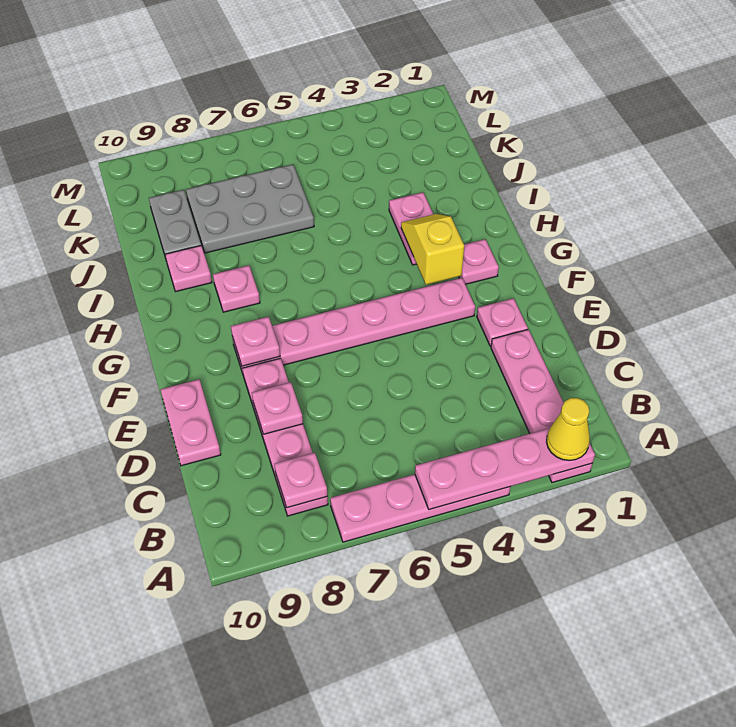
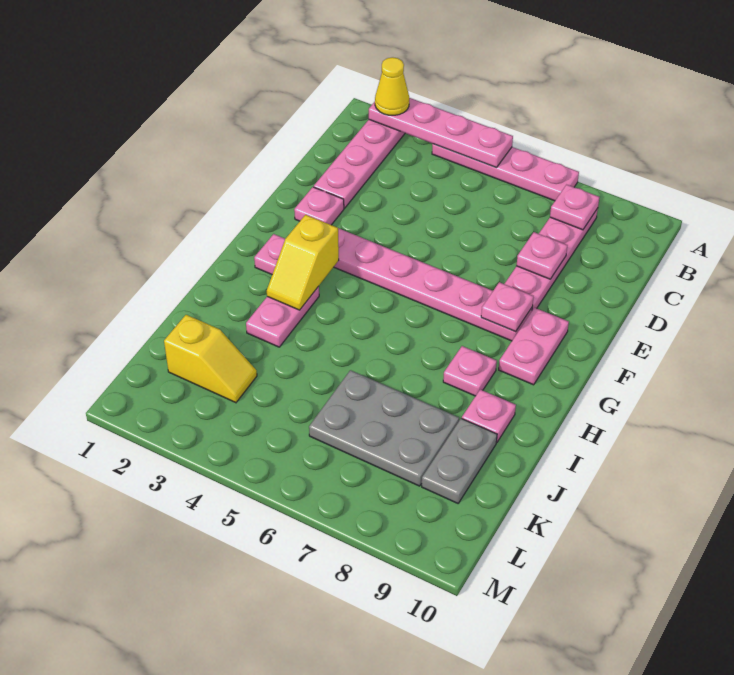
pink 1x2 plate [161,379,221,466] -> pink 1x2 plate moved to [499,308,569,385]
none -> yellow 1x2 slope [164,315,257,403]

